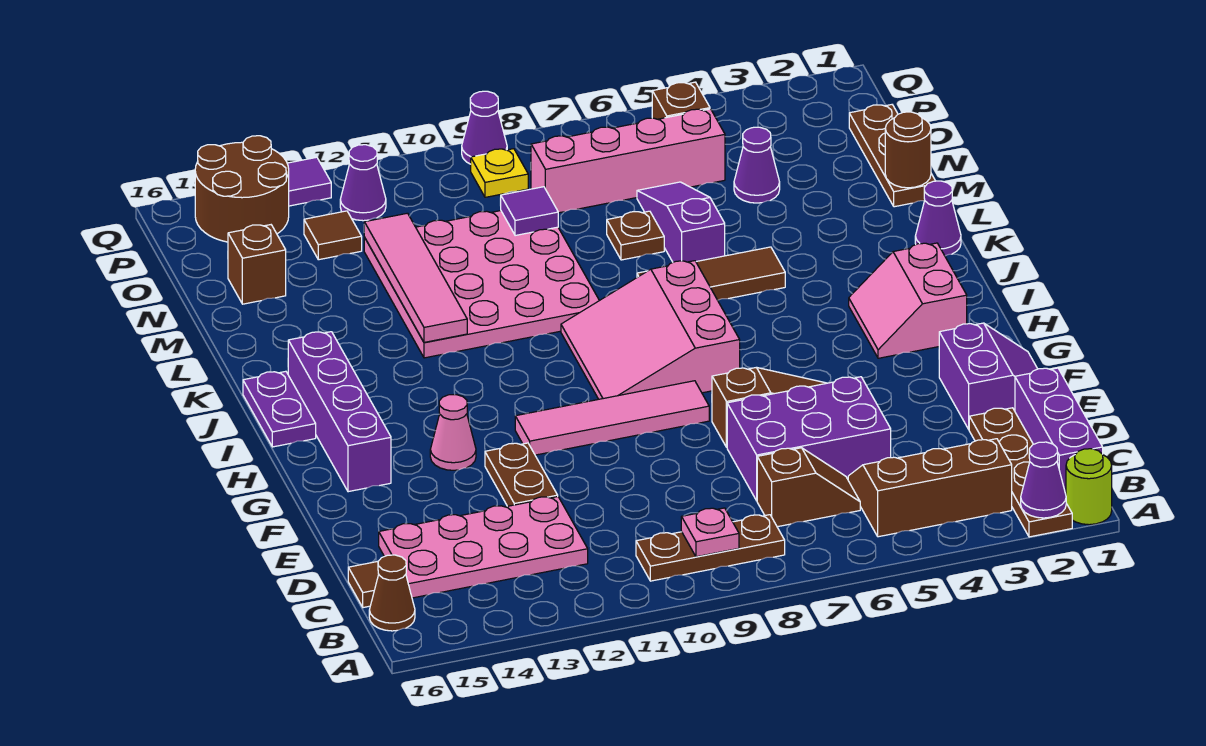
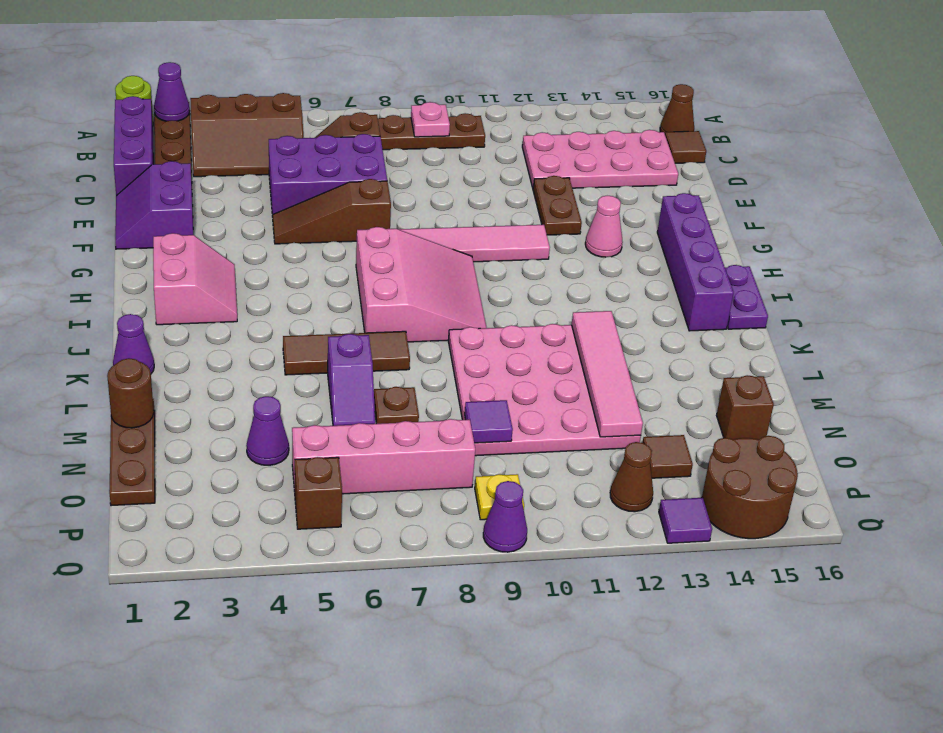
purple 1x3 slope [637,182,725,262] -> purple 1x2 slope [328,334,375,426]
purple 1x1 cone [340,145,386,221] -> brown 1x1 cone [610,442,653,512]

